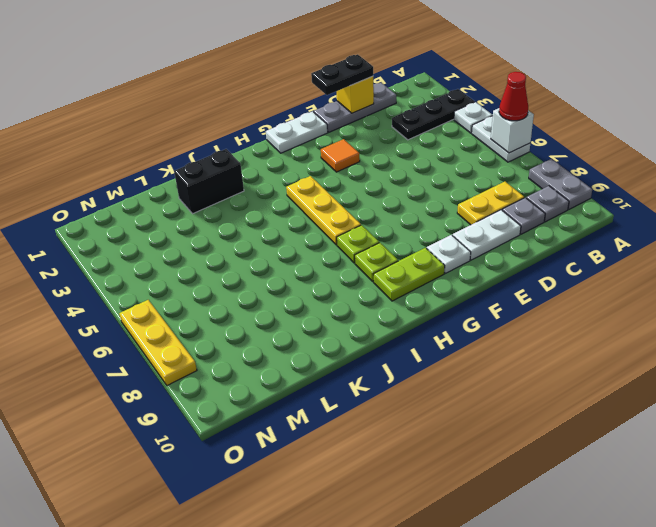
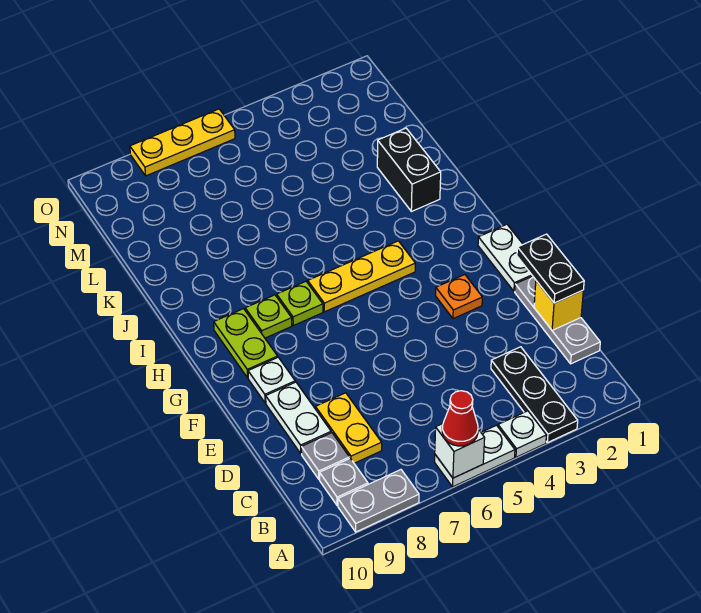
orange 1x1 tile [321,139,360,172] -> orange 1x1 plate [436,275,482,319]

